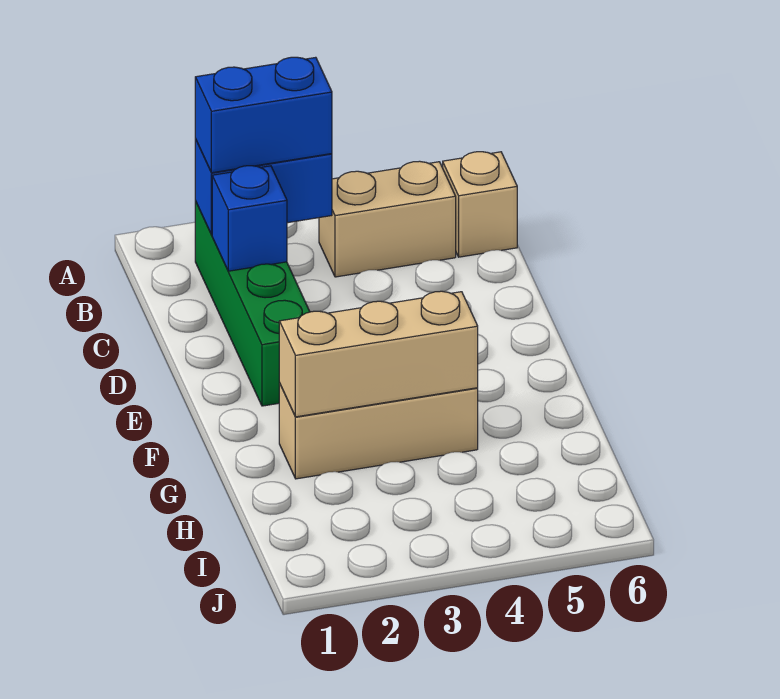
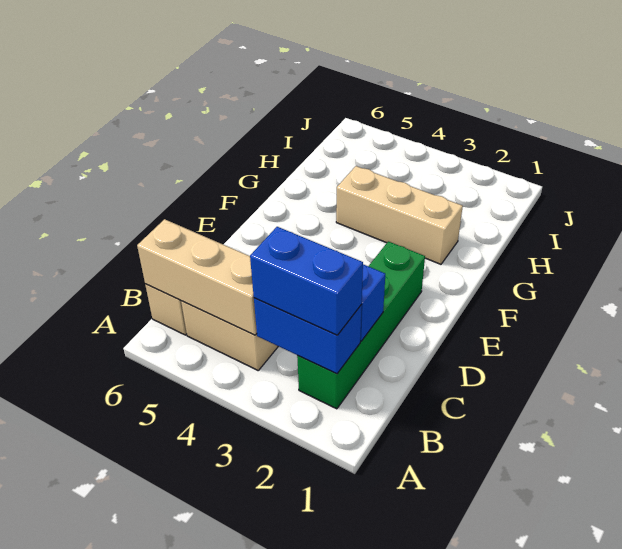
tan 1x3 brick [279,291,478,417] -> tan 1x3 brick moved to [137,219,257,335]

